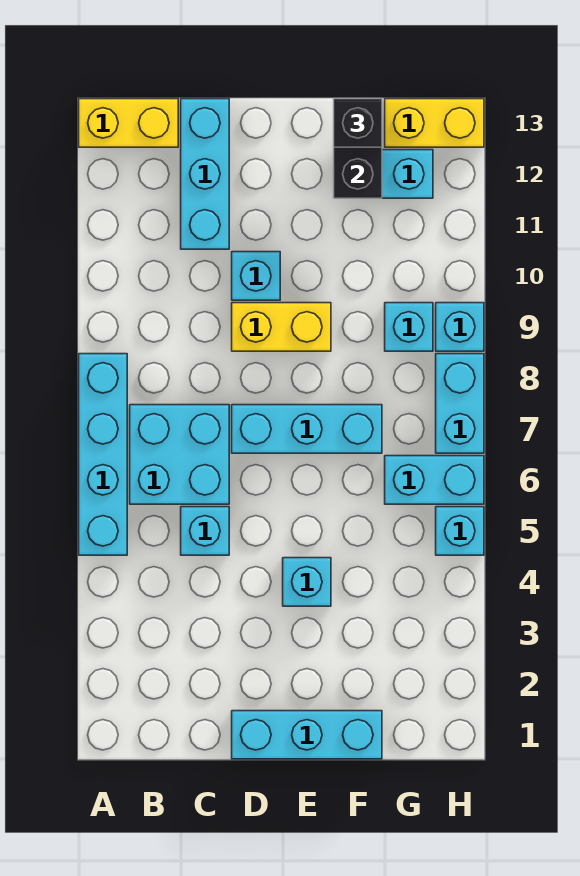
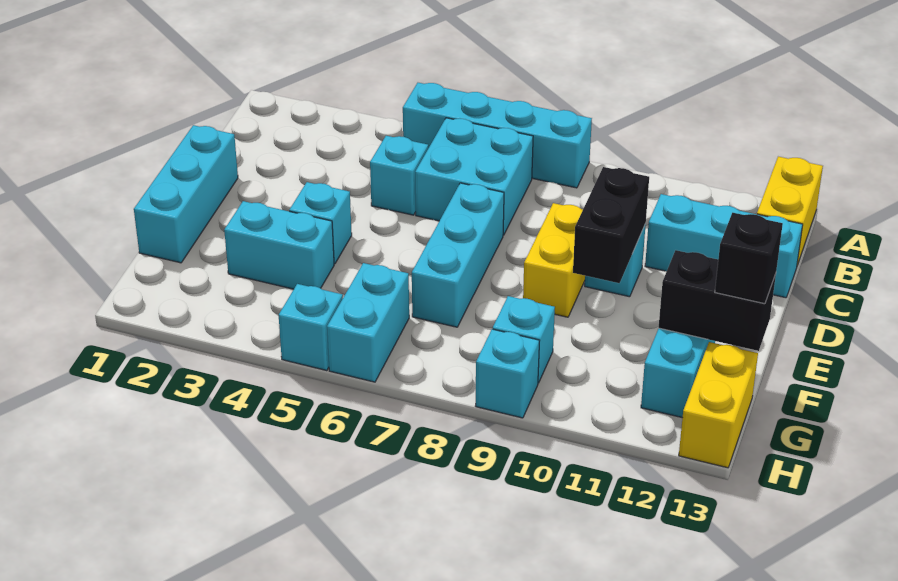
none -> black 1x2 brick [573,167,649,283]
cyan 1x2 brick [436,354,484,453] -> cyan 1x2 brick moved to [224,201,334,289]

